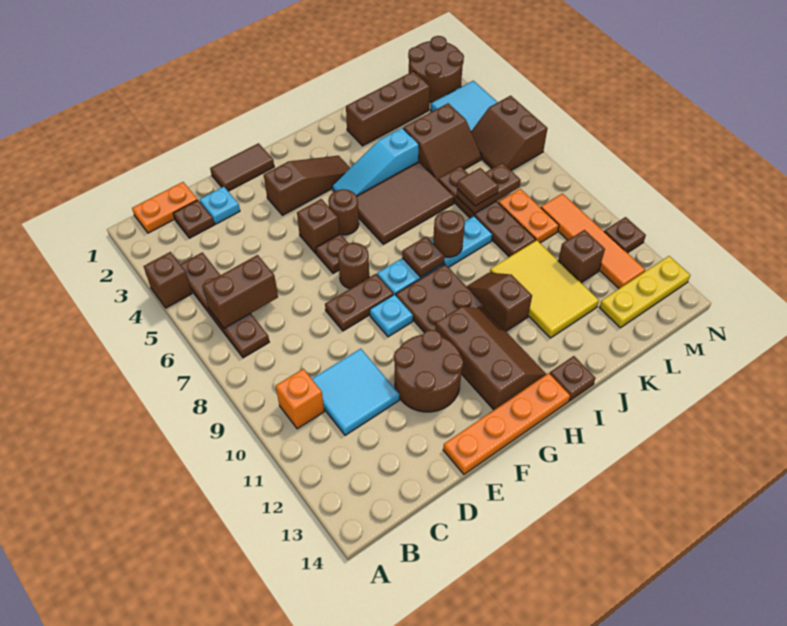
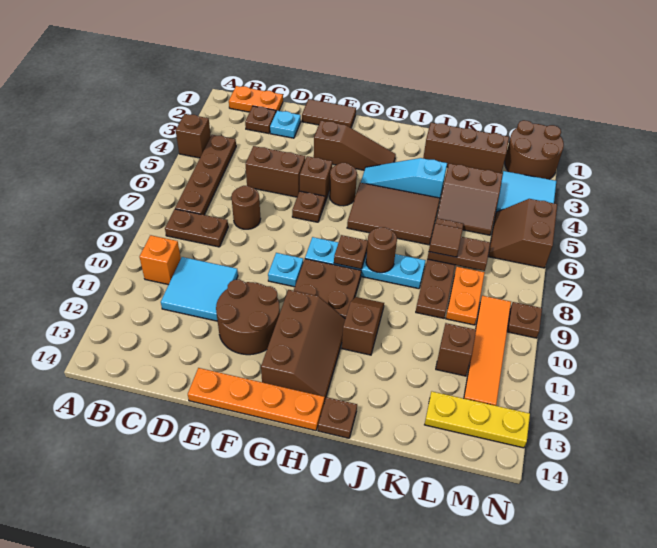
brown 1x2 brick [202,255,278,328] -> brown 1x2 brick moved to [246,146,305,197]
brown 1x2 plate [325,274,394,331] -> brown 1x2 plate moved to [165,209,228,247]
brown 1x1 round brick [338,243,369,289] -> brown 1x1 round brick moved to [231,186,261,229]
yellow 2x3 tile [490,240,599,338] -> none
brown 1x1 plate [604,217,646,253] -> brown 1x1 plate moved to [507,302,542,338]

